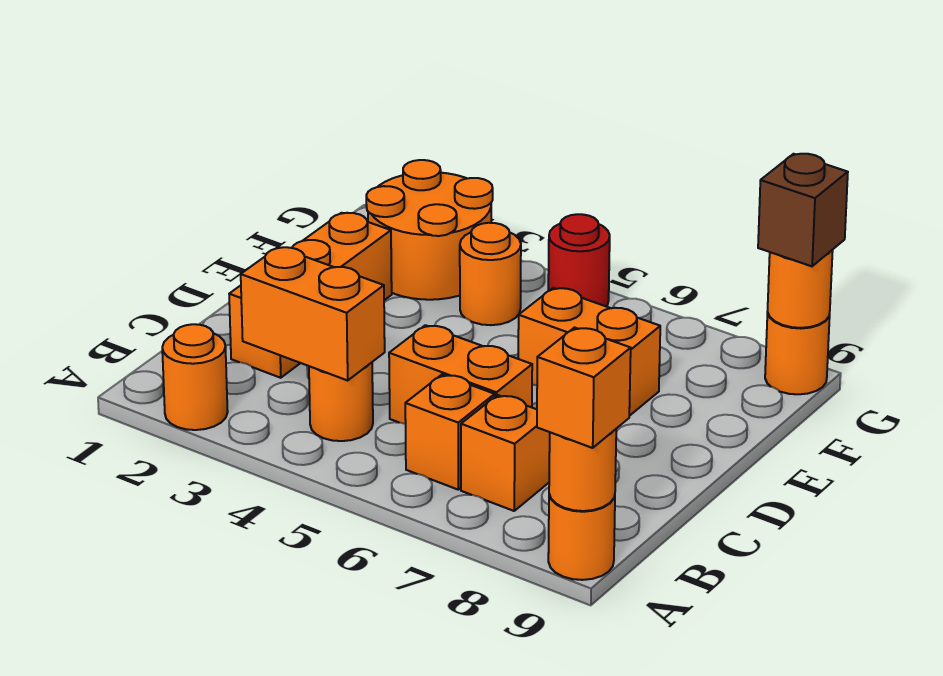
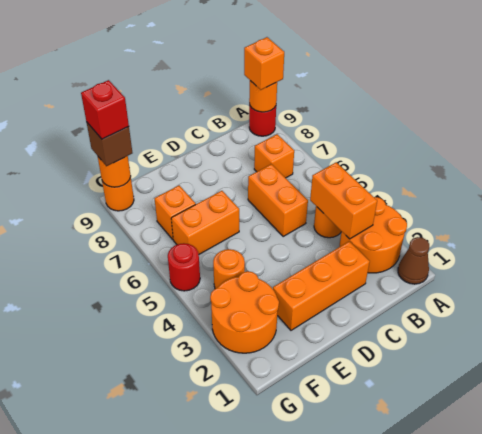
none -> brown 1x1 cone [398,237,429,284]
orange 1x1 round brick [162,324,228,430] -> orange 2x2 round brick [340,197,407,273]
orange 1x1 round brick [548,494,615,580] -> red 1x1 round brick [249,103,276,136]
orange 1x1 brick [405,375,495,490] -> orange 1x1 brick moved to [155,185,196,239]
orange 1x2 brick [518,288,660,416] -> orange 1x2 brick turned to [171,191,239,254]
none -> red 1x1 brick [81,80,129,139]

